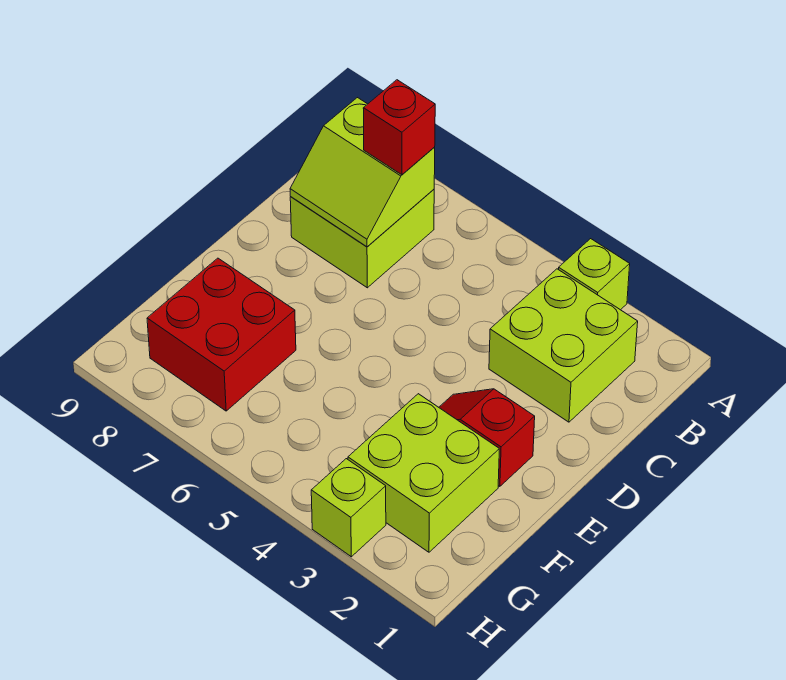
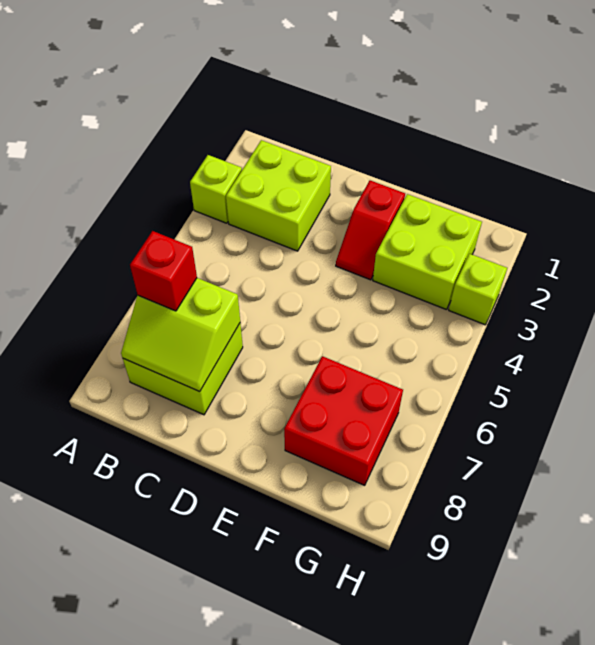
lime 2x2 slope [290,98,435,247] -> lime 2x2 slope turned to [121,278,240,391]

